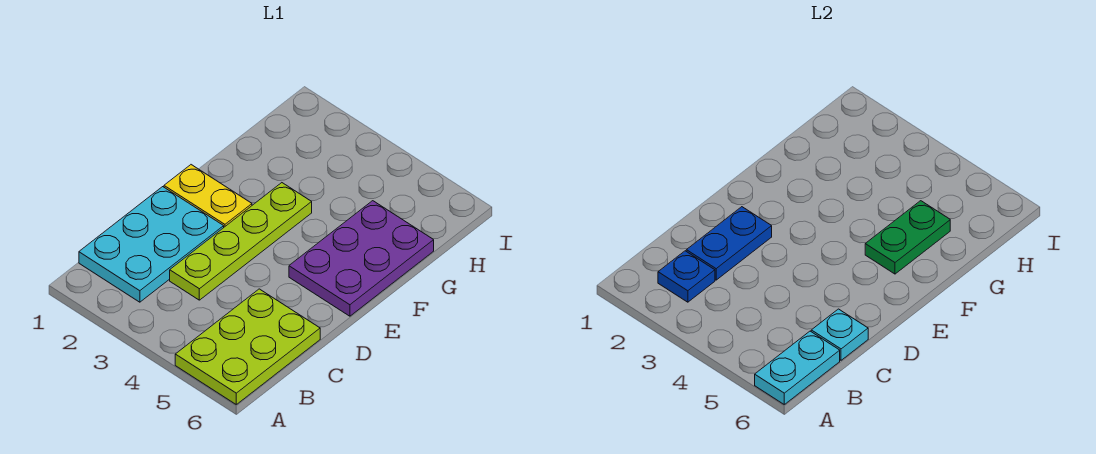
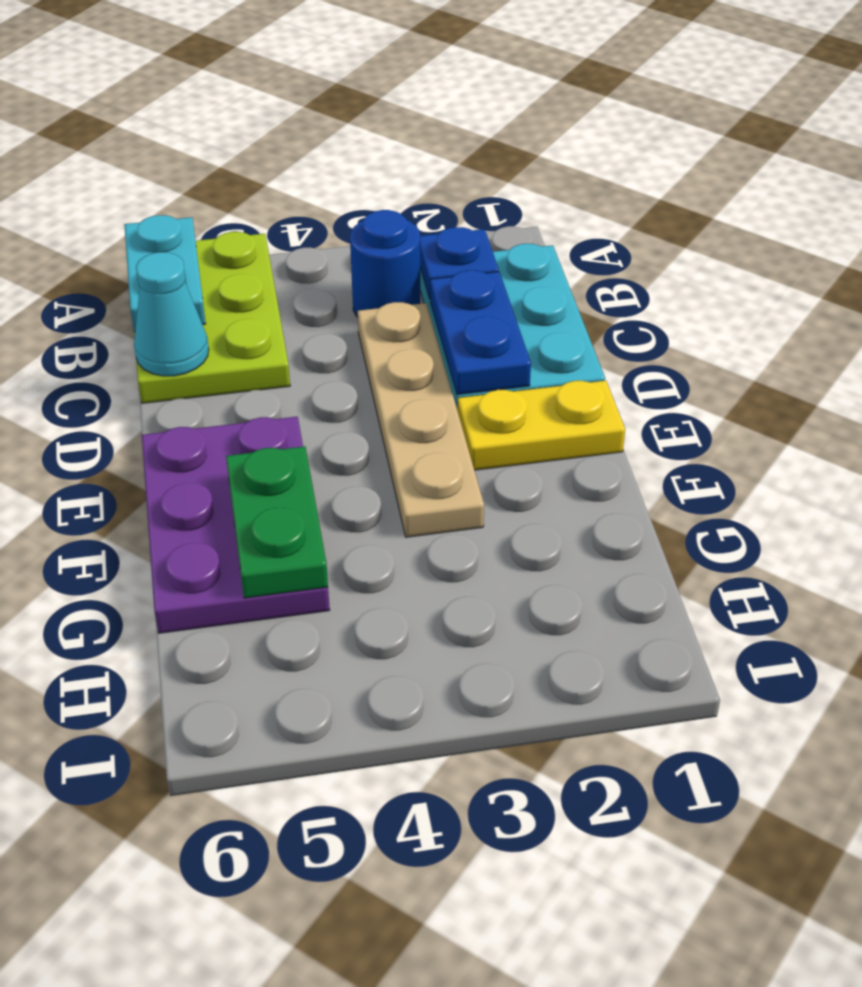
none -> blue 1x1 round brick [350,210,420,317]
lime 1x4 plate [170,183,312,300] -> tan 1x4 plate [358,302,484,537]
cyan 1x1 plate [811,309,868,360] -> cyan 1x1 cone [134,252,209,376]

